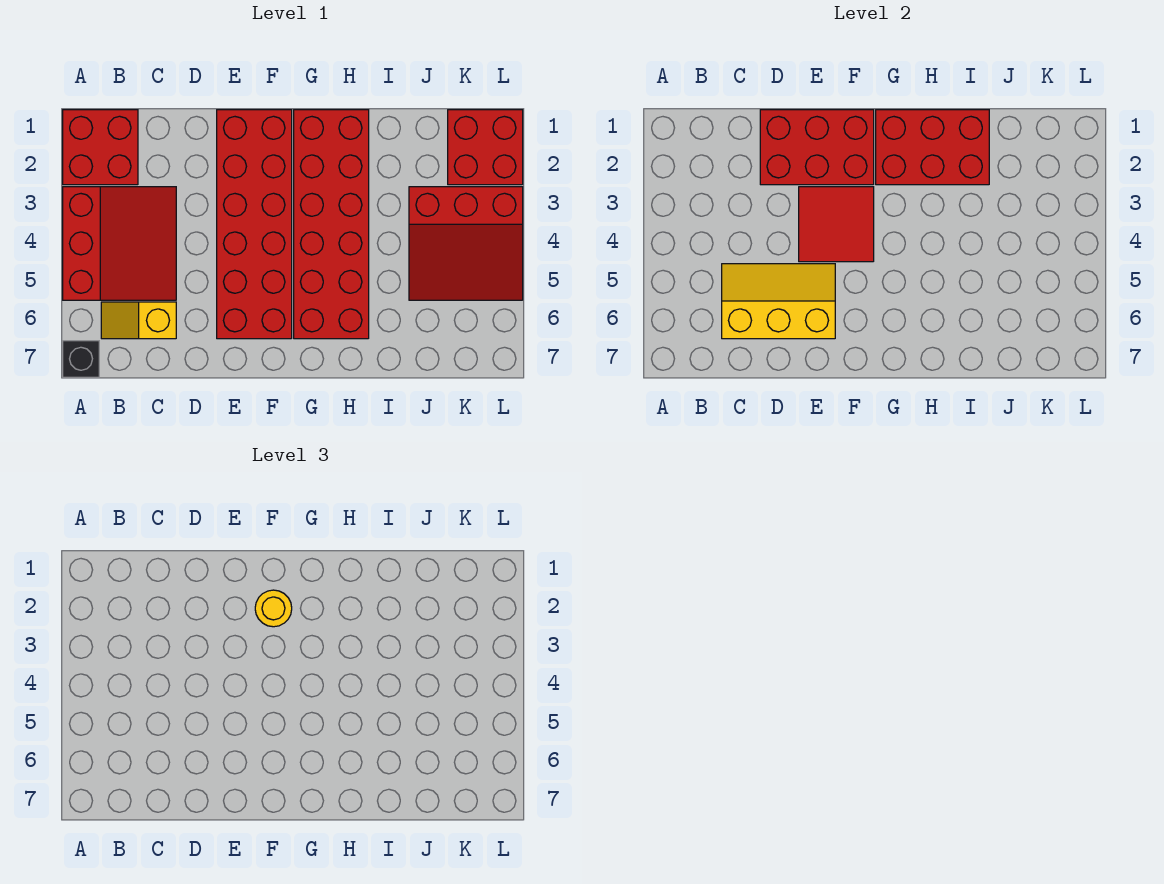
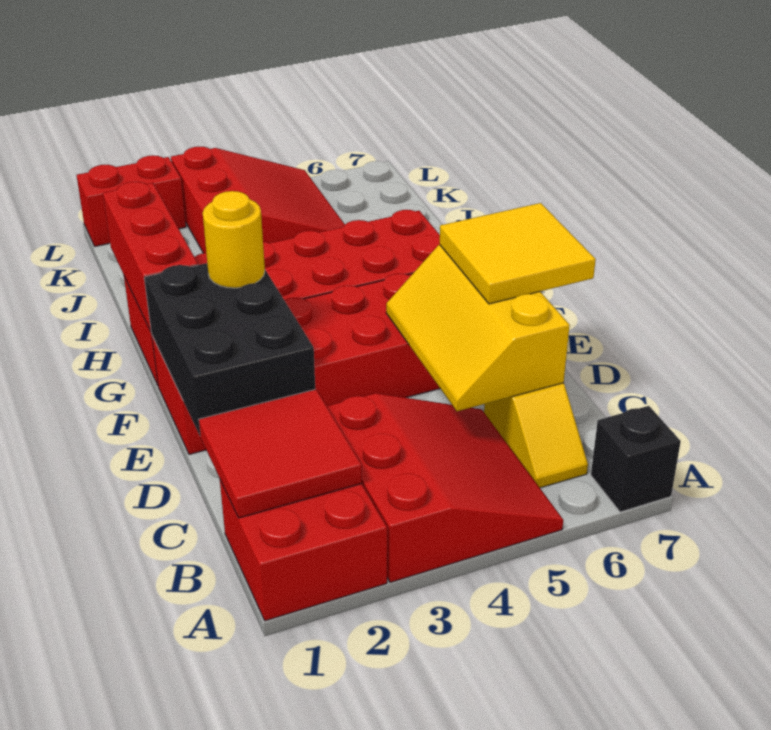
red 3x3 slope [63,187,176,300] -> red 3x3 slope turned to [327,393,563,582]
red 2x3 brick [760,110,874,185] -> black 2x3 brick [144,263,315,435]
none -> yellow 2x2 tile [440,203,596,304]
red 2x2 tile [799,187,874,262] -> red 2x2 tile moved to [199,389,362,518]
red 2x3 brick [876,110,989,185] -> red 1x3 brick [103,182,198,332]
red 2x2 brick [448,110,523,185] -> red 1x2 brick [77,155,186,246]

